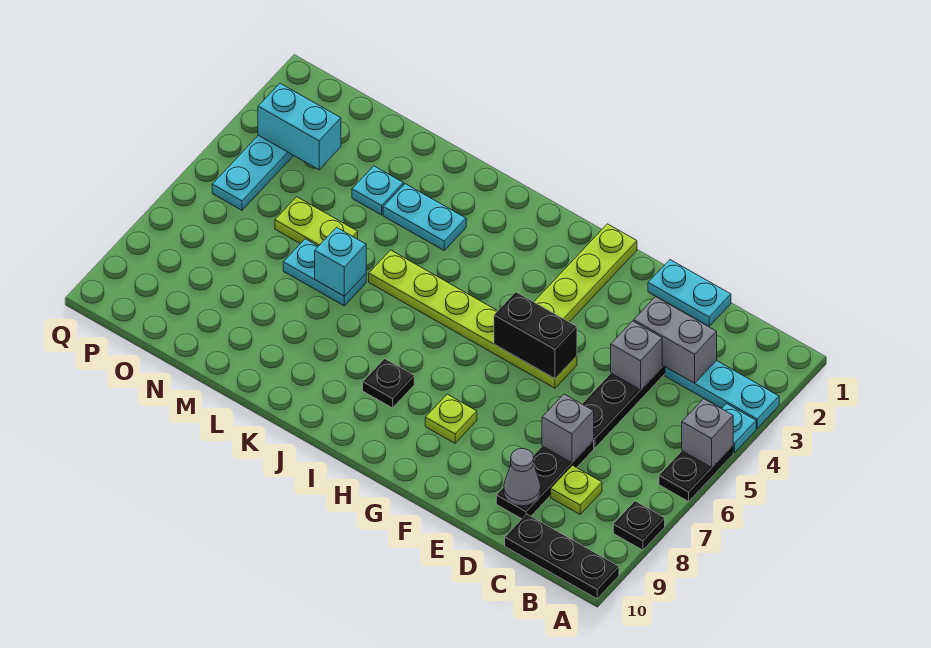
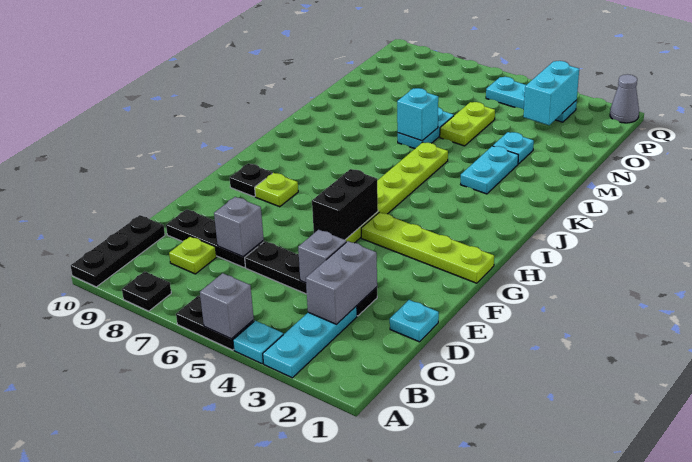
cyan 1x2 plate [648,260,731,326] -> cyan 1x1 plate [390,300,439,342]
grey 1x1 cone [504,448,541,506] -> grey 1x1 cone moved to [610,74,639,123]
black 1x1 plate [363,359,414,408] -> black 1x1 plate moved to [230,163,272,197]

